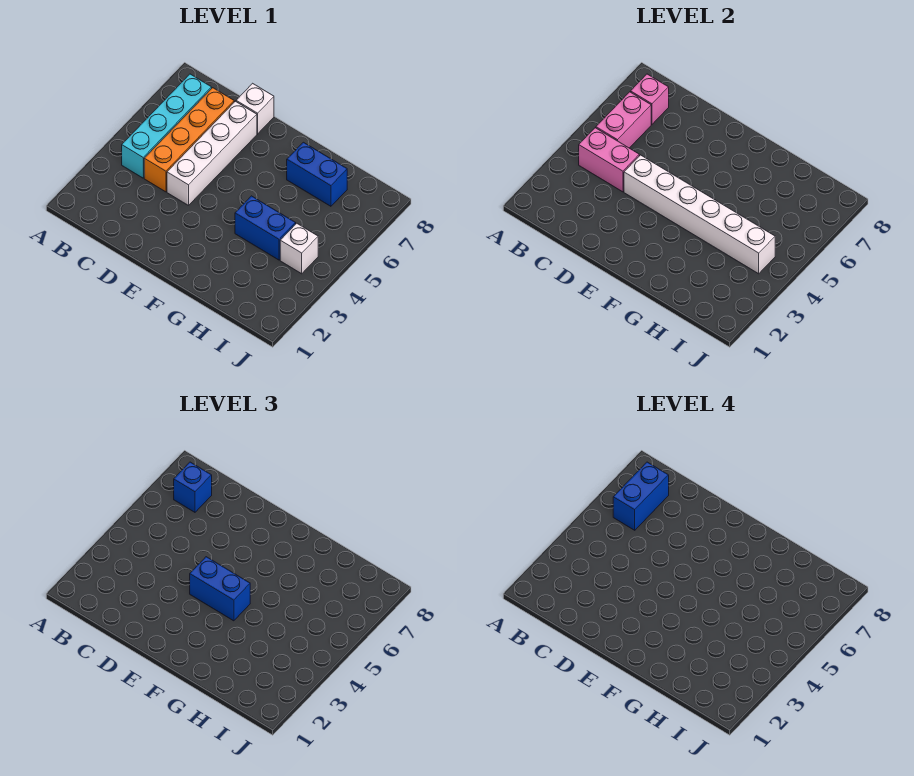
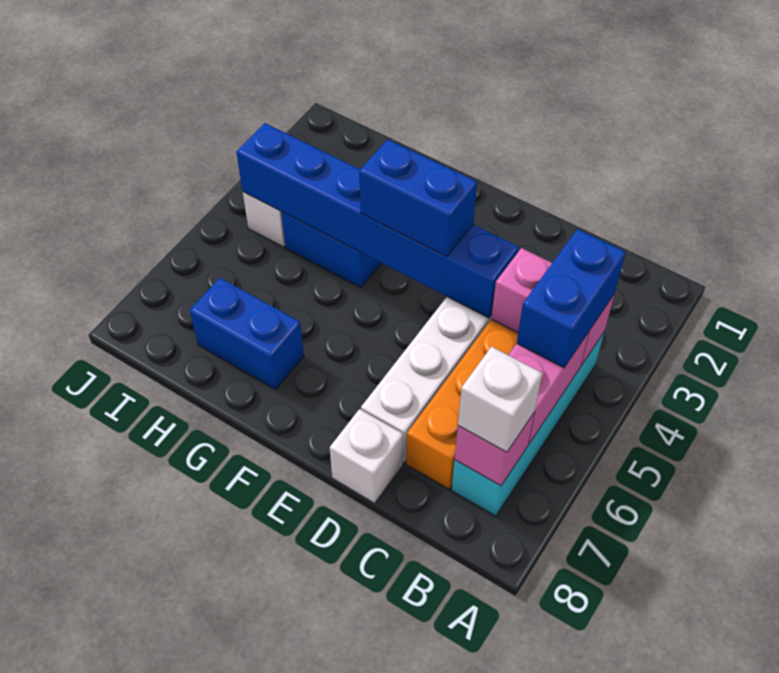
blue 1x2 brick [613,462,669,530] -> blue 1x2 brick moved to [517,229,626,368]
blue 1x1 brick [174,462,212,512] -> white 1x1 brick [458,347,542,452]
white 1x6 brick [624,155,775,274] -> blue 1x6 brick [236,123,519,318]

